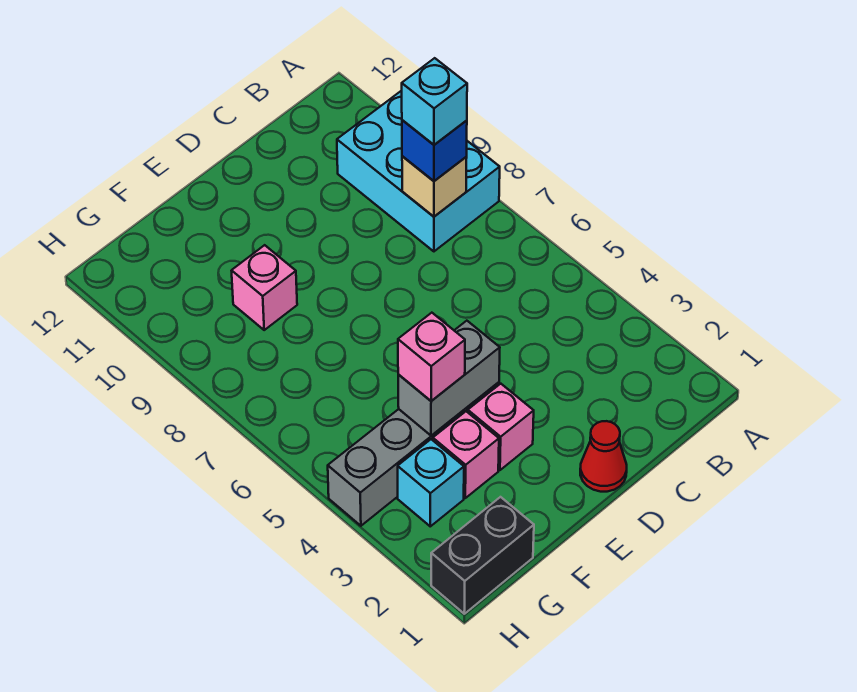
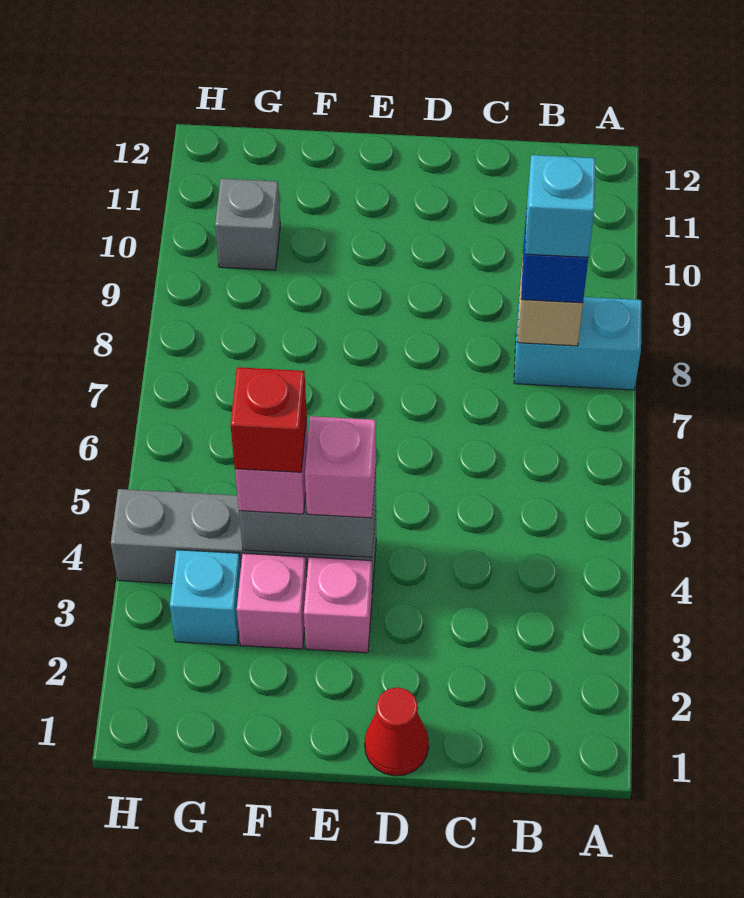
cyan 2x3 brick [337,91,500,251] -> cyan 1x2 brick [514,297,642,390]
none -> red 1x1 brick [231,367,307,472]
pink 1x1 brick [232,245,297,330] -> pink 1x1 brick moved to [305,416,376,518]
black 1x2 brick [431,497,534,614] -> none
none -> grey 1x1 brick [215,179,280,270]

